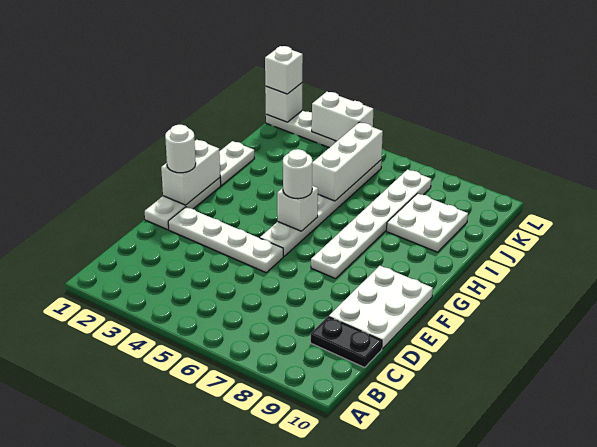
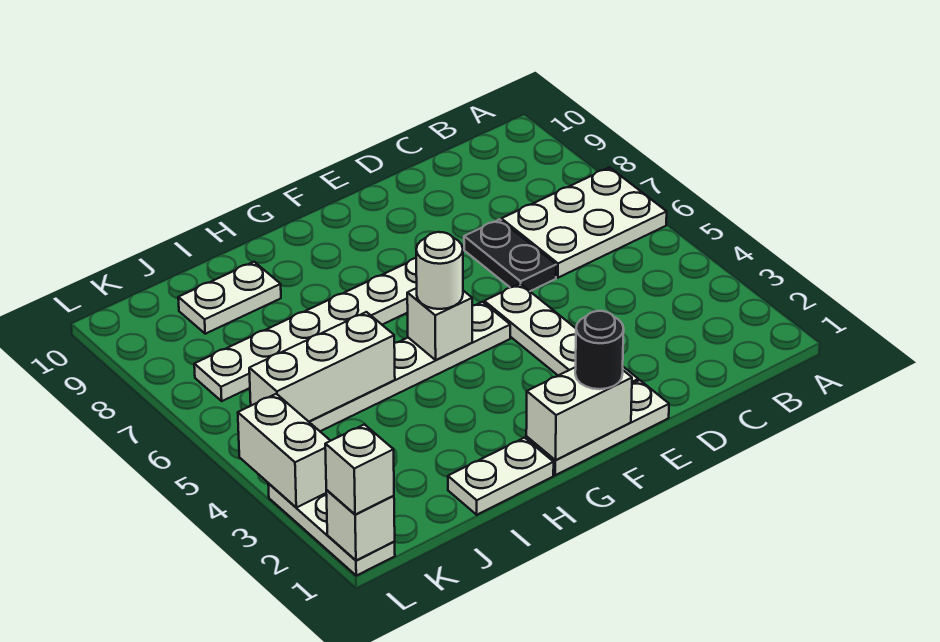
black 1x2 plate [310,317,382,367] -> black 1x2 plate moved to [464,219,556,291]
white 2x3 plate [329,266,433,349] -> white 2x3 plate moved to [501,167,667,278]
white 1x1 round brick [165,125,196,173] -> black 1x1 round brick [575,311,624,389]
white 2x2 plate [387,194,468,252] -> white 1x2 plate [178,262,281,334]

